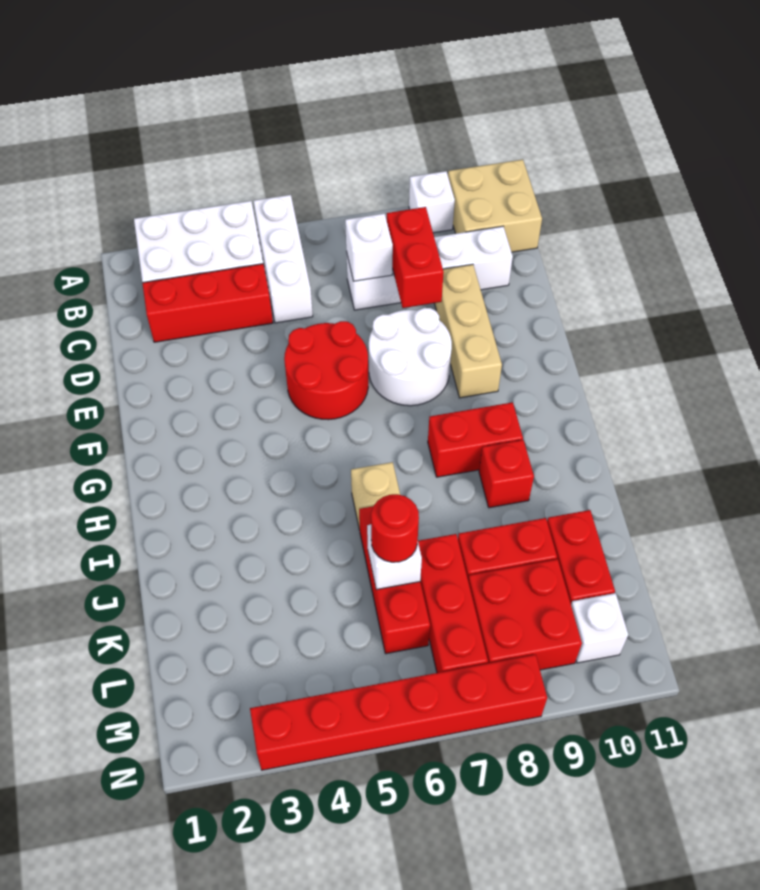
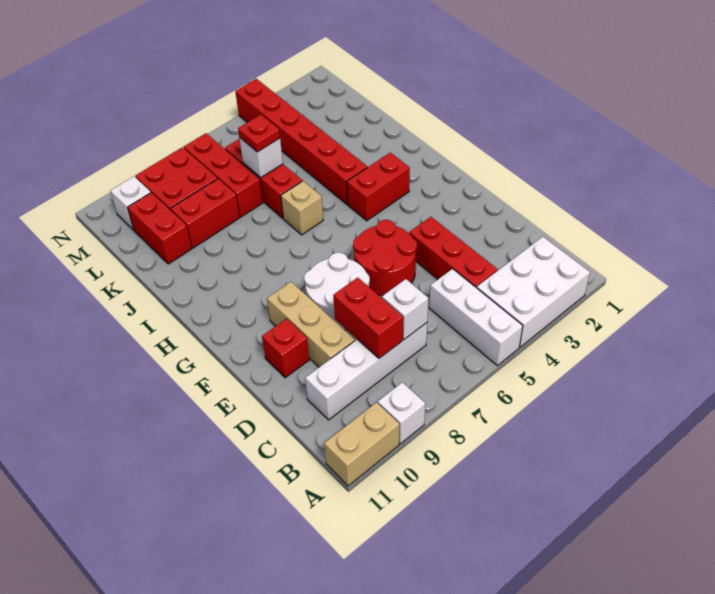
tan 2x2 brick [448,160,542,252] -> tan 1x2 brick [324,403,399,486]
red 1x3 brick [142,264,273,342] -> red 1x3 brick turned to [409,217,497,288]
red 1x2 brick [428,402,523,477] -> red 1x2 brick moved to [347,153,410,221]
red 1x1 brick [479,440,534,508] -> red 1x1 brick moved to [262,319,309,378]
red 1x1 round brick [371,494,419,562] -> red 1x1 plate [238,115,280,152]
red 1x6 brick [250,654,547,770] -> red 1x6 brick turned to [235,79,367,204]

